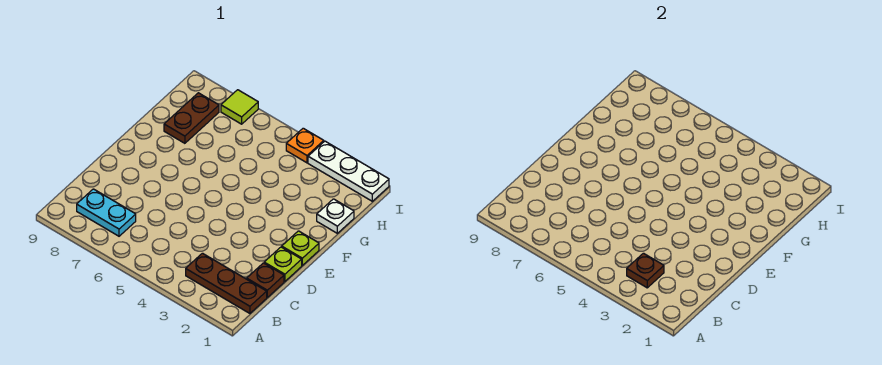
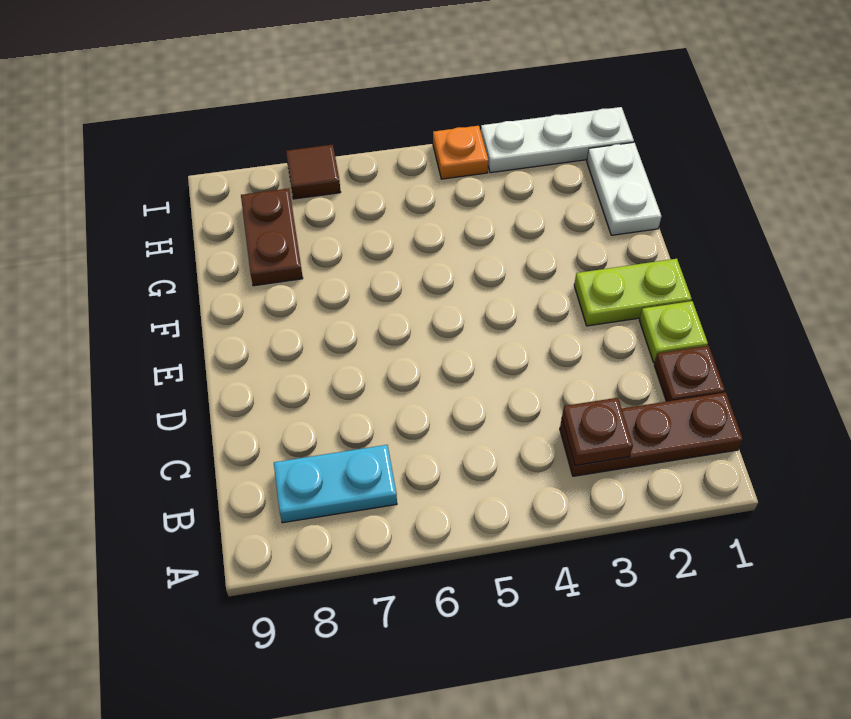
lime 1x1 plate [282,231,319,265] -> lime 1x2 plate [574,259,692,326]
white 1x1 plate [317,199,354,233] -> white 1x2 plate [587,142,662,235]
lime 1x1 tile [221,90,258,124] -> brown 1x1 tile [286,145,340,199]

